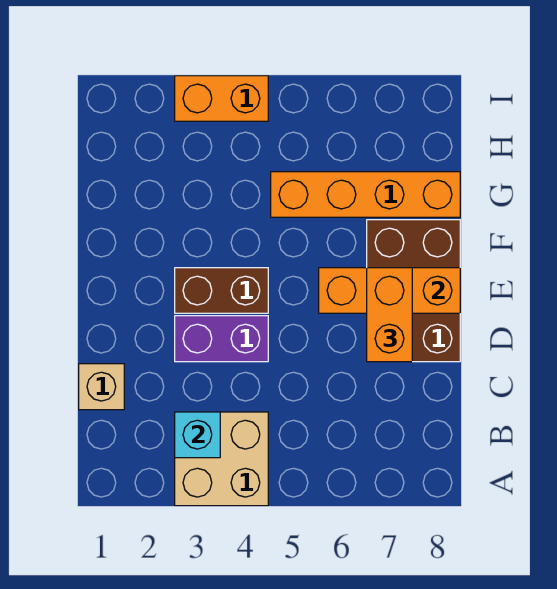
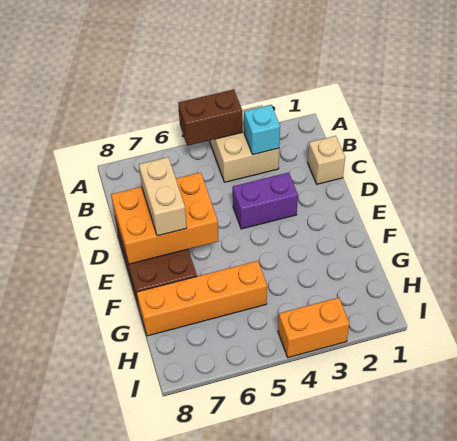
orange 1x2 brick [367,268,412,362] -> tan 1x2 brick [139,157,187,236]
brown 1x2 brick [175,268,268,313] -> brown 1x2 brick moved to [178,89,242,146]
orange 1x3 brick [319,268,460,313] -> orange 2x3 brick [111,172,219,264]

